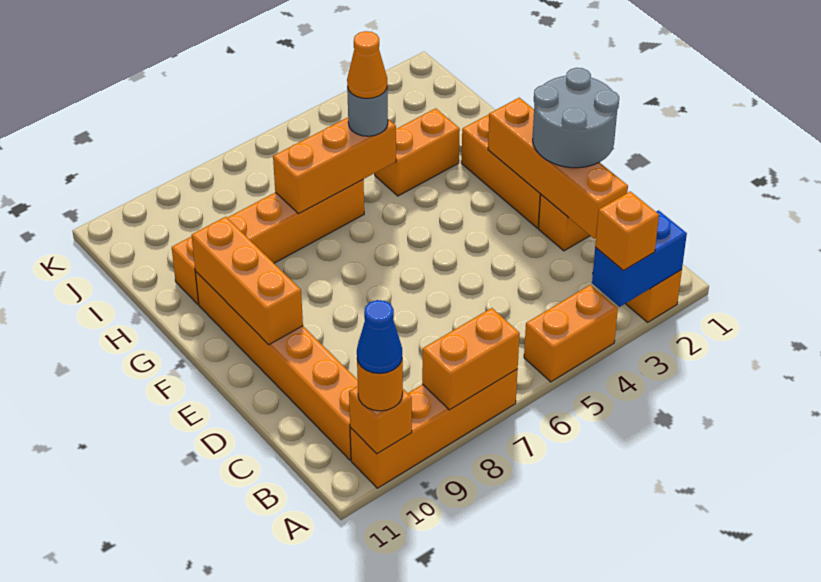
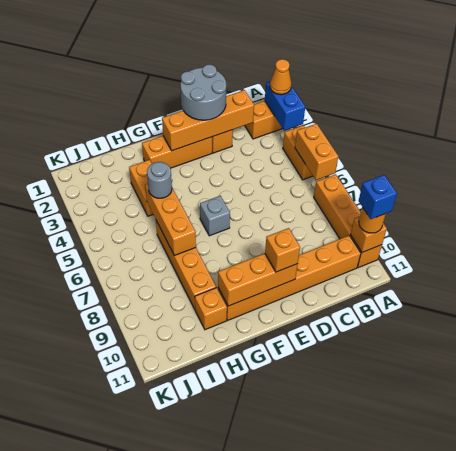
orange 1x1 brick [595,191,659,270] -> orange 1x1 brick moved to [265,228,300,272]
orange 1x2 brick [422,308,520,410] -> orange 1x2 brick moved to [295,124,338,180]
blue 1x1 cone [357,300,402,373] -> blue 1x1 brick [359,175,397,219]
none -> grey 1x1 brick [200,196,230,236]
orange 1x1 cone [347,31,387,99] -> orange 1x1 cone moved to [270,59,291,95]

